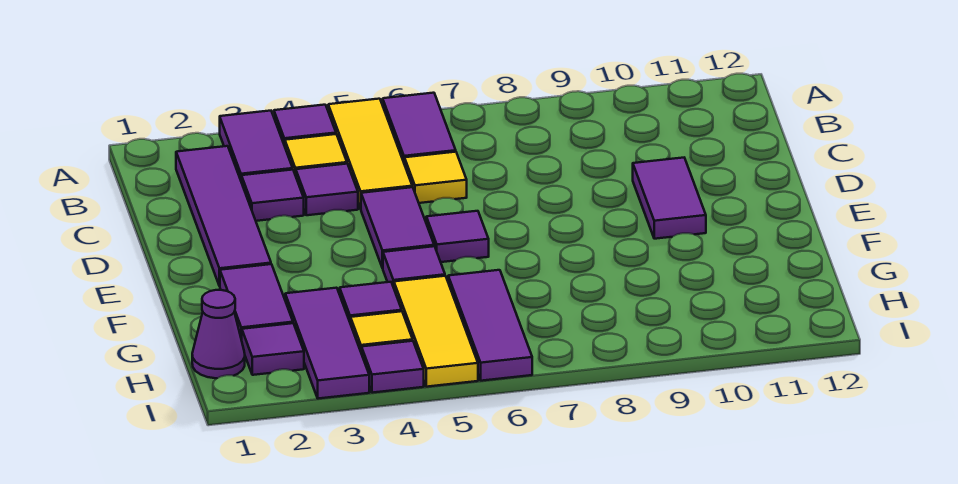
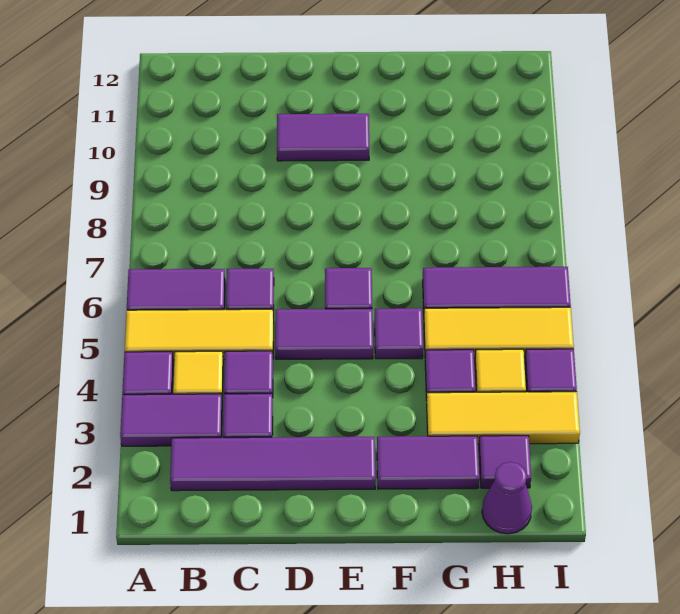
yellow 1x1 tile [404,152,467,203] -> purple 1x1 tile [226,269,274,318]
purple 1x3 tile [285,288,369,399] -> yellow 1x3 tile [426,392,580,444]

